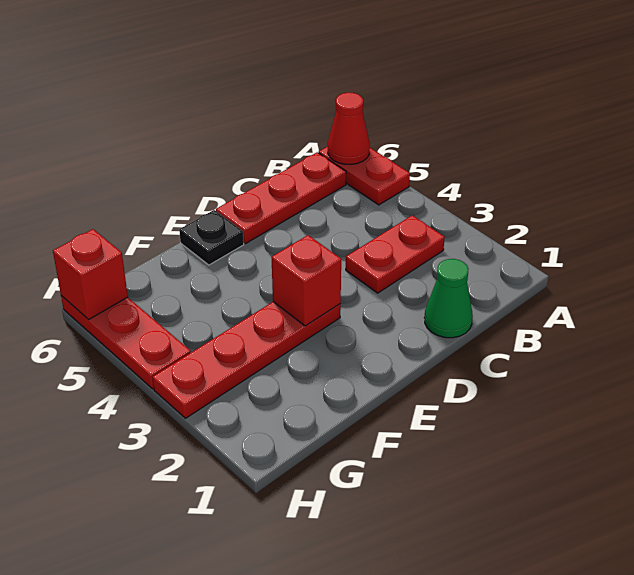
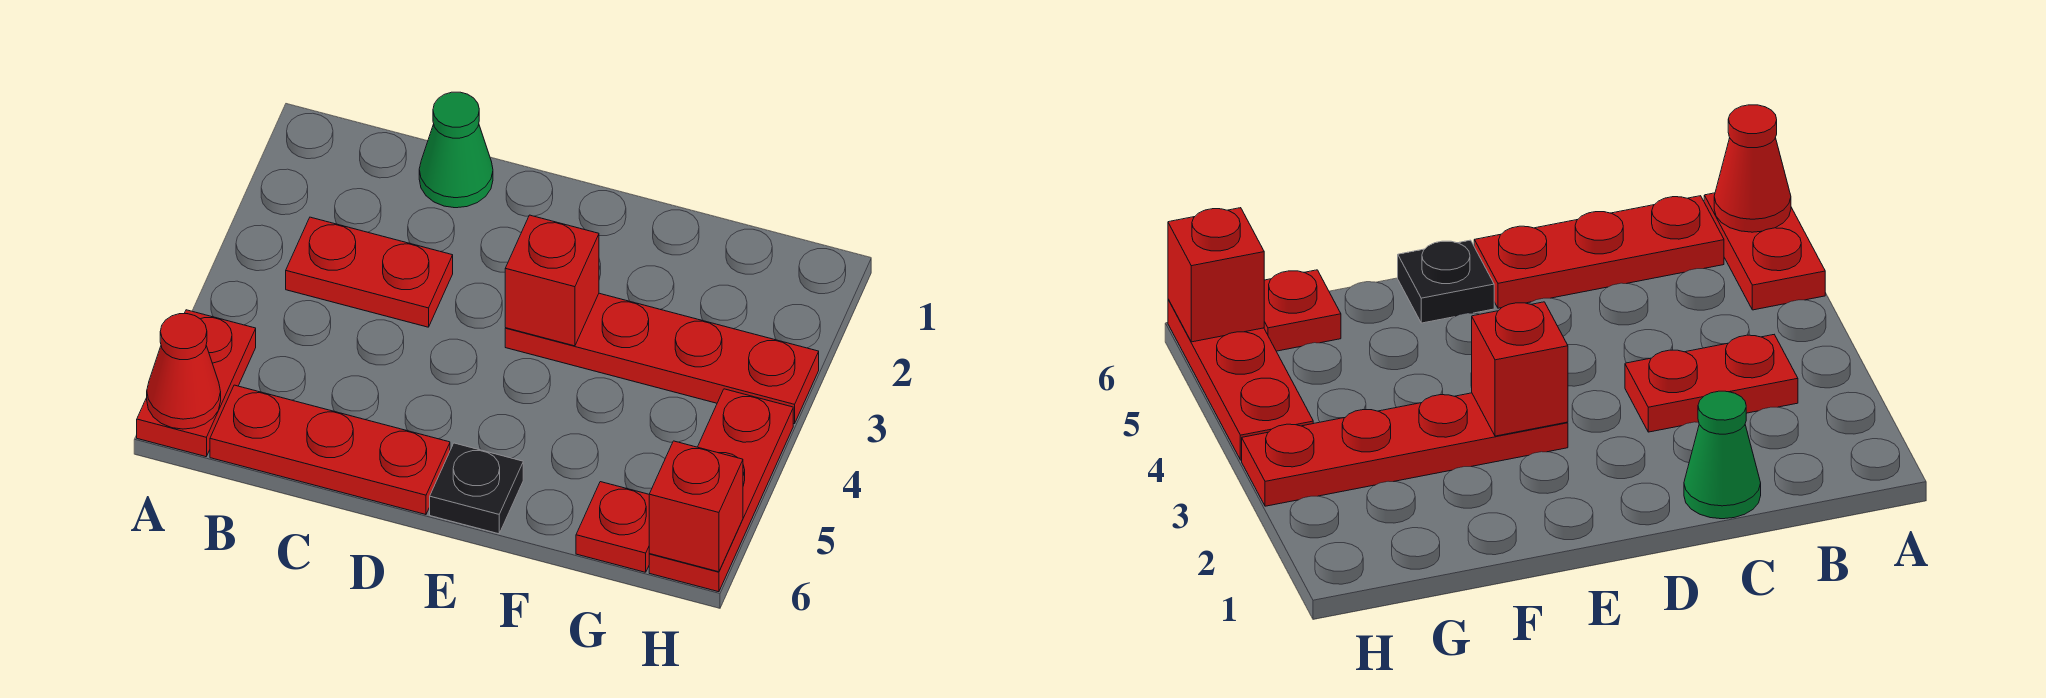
none -> red 1x1 plate [576,482,649,572]

